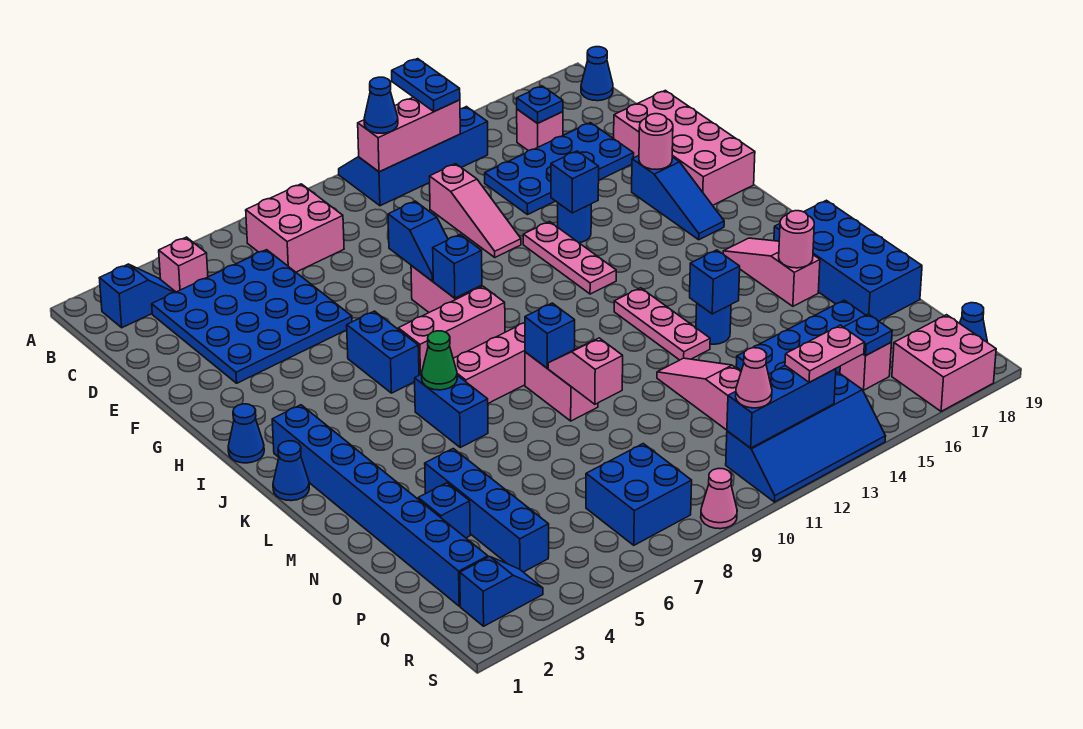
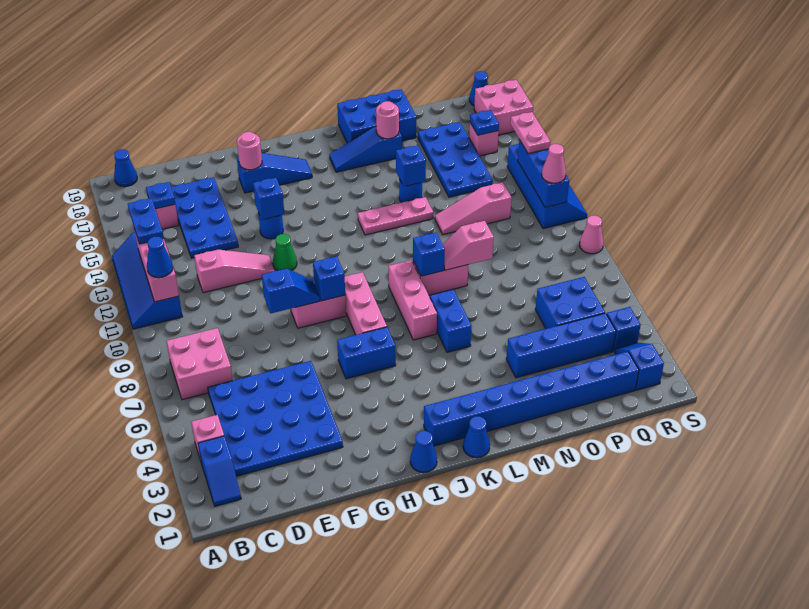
blue 1x2 plate [392,59,460,112] -> blue 1x2 plate turned to [128,198,164,244]
blue 1x2 slope [99,264,176,328] -> blue 1x2 slope turned to [198,436,241,506]
pink 2x4 brick [614,90,755,205] -> none
pink 1x3 plate [523,222,616,294] -> none
blue 1x2 brick [415,374,488,447] -> blue 1x2 brick turned to [430,290,471,352]
green 1x1 cone [422,331,457,390] -> green 1x1 cone moved to [273,234,297,271]
pink 1x3 slope [723,238,820,306] -> blue 1x3 slope [330,127,402,172]
blue 2x4 brick [774,200,922,321] -> blue 2x3 brick [337,89,416,143]
blue 1x1 brick [418,483,470,538] -> blue 1x1 brick moved to [607,307,641,351]
blue 2x2 brick [586,444,692,545] -> blue 2x2 brick moved to [535,277,605,329]

